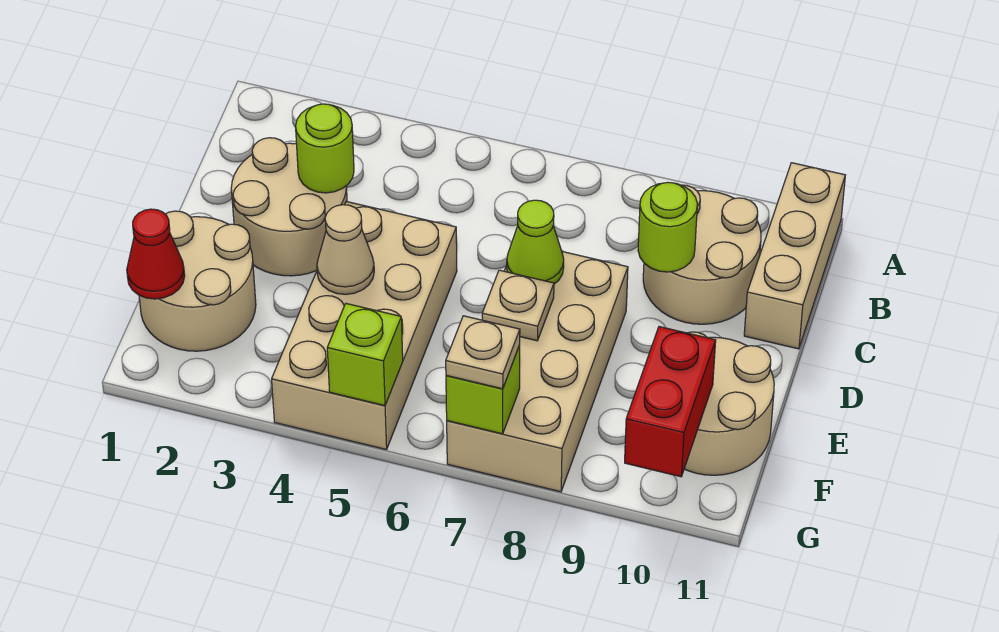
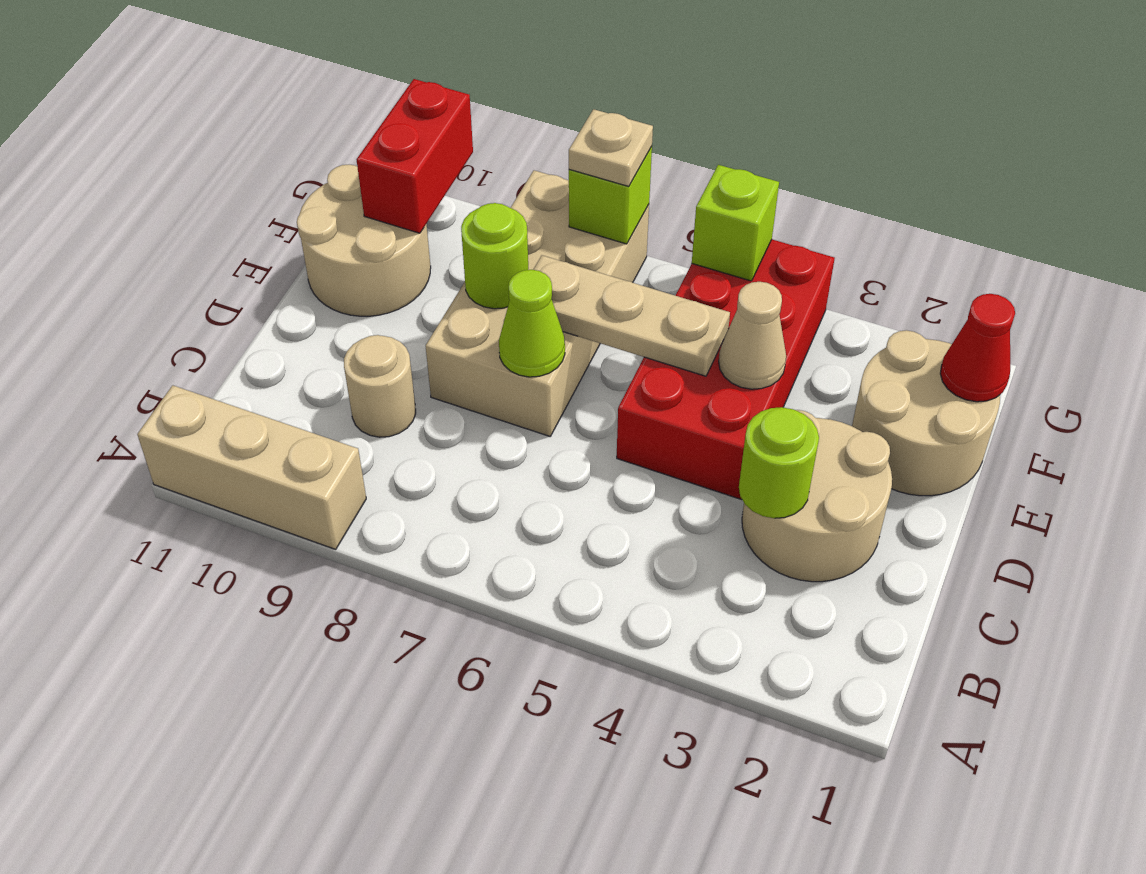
tan 1x3 brick [744,163,845,349] -> tan 1x3 brick turned to [137,385,366,549]
tan 2x2 round brick [643,185,761,324] -> tan 1x1 round brick [344,335,416,437]
lime 1x1 round brick [638,182,697,272] -> lime 1x1 round brick moved to [461,203,528,309]
tan 2x4 brick [272,202,457,450] -> red 2x4 brick [617,239,835,500]
tan 1x1 plate [482,270,554,341] -> tan 1x3 plate [533,255,730,376]

